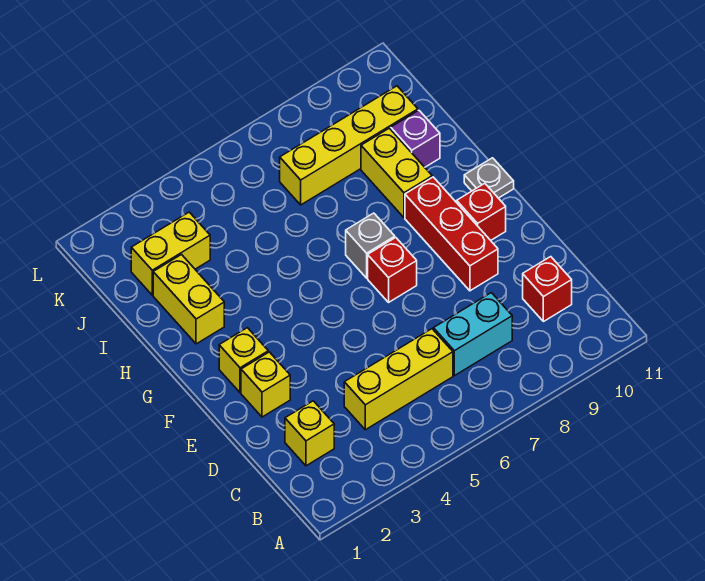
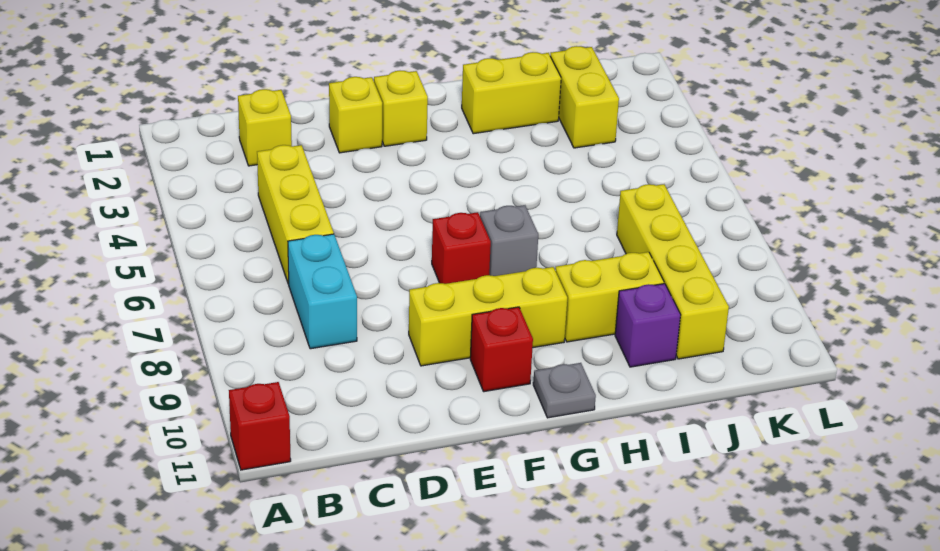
red 1x1 brick [523,257,572,322] -> red 1x1 brick moved to [229,382,291,470]
red 1x3 brick [405,177,498,291] -> yellow 1x3 brick [409,267,567,366]

